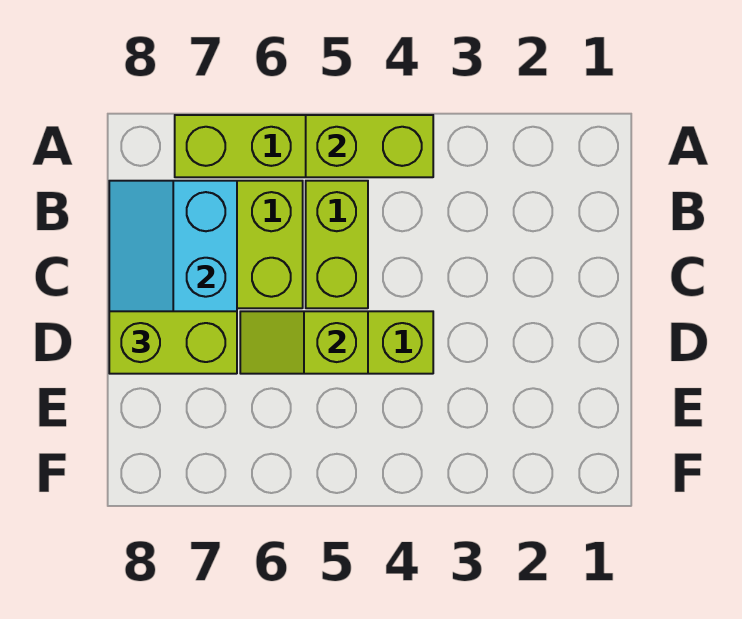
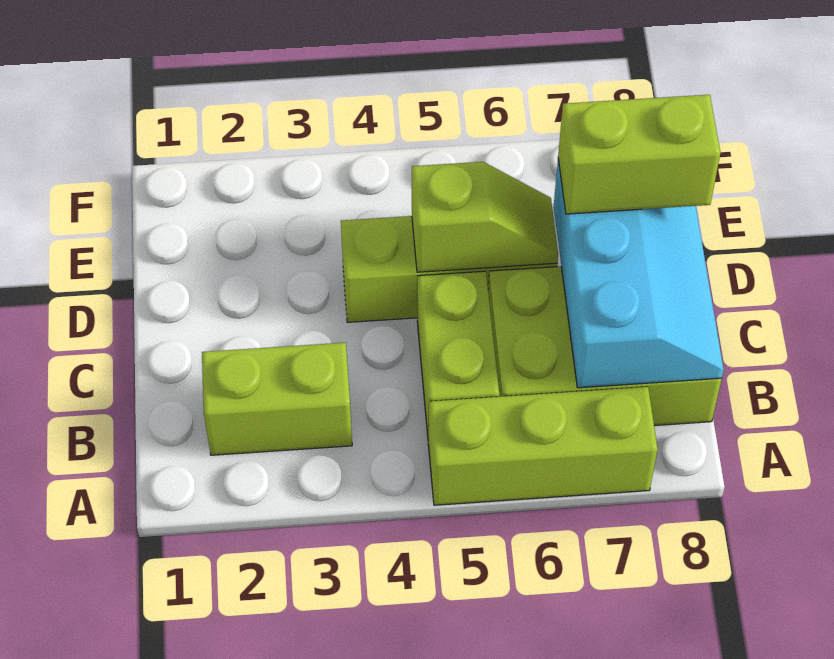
lime 1x2 brick [306,115,433,177] -> lime 1x2 brick moved to [202,342,352,455]

